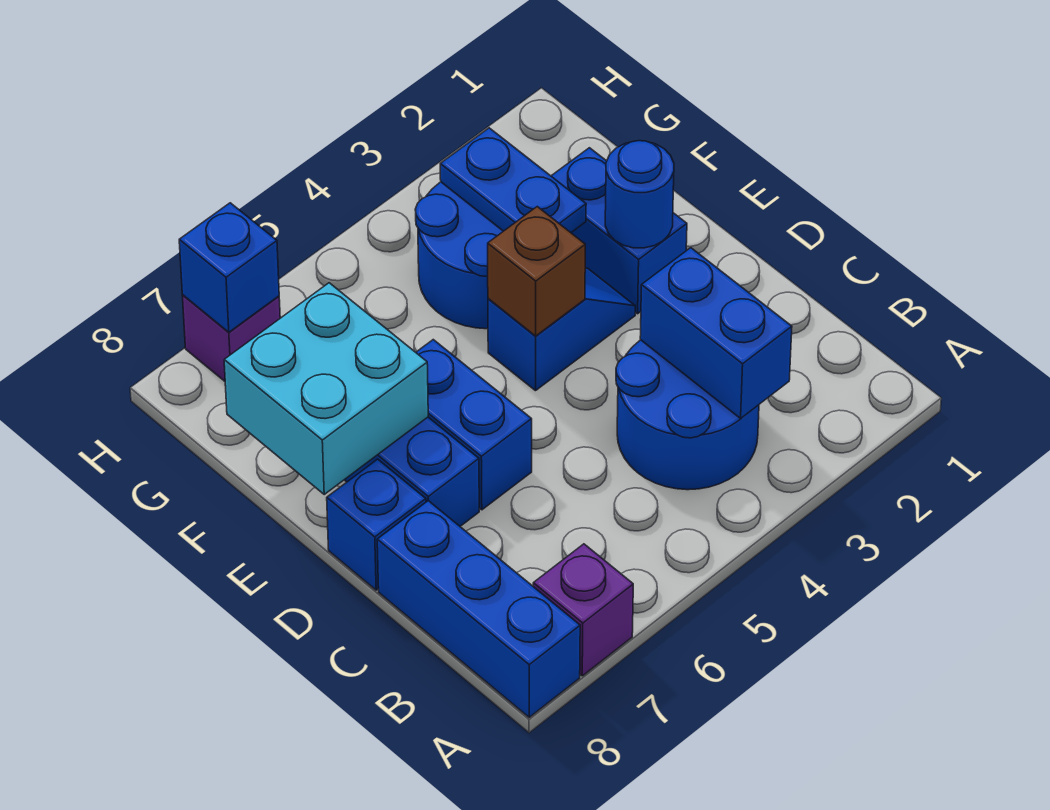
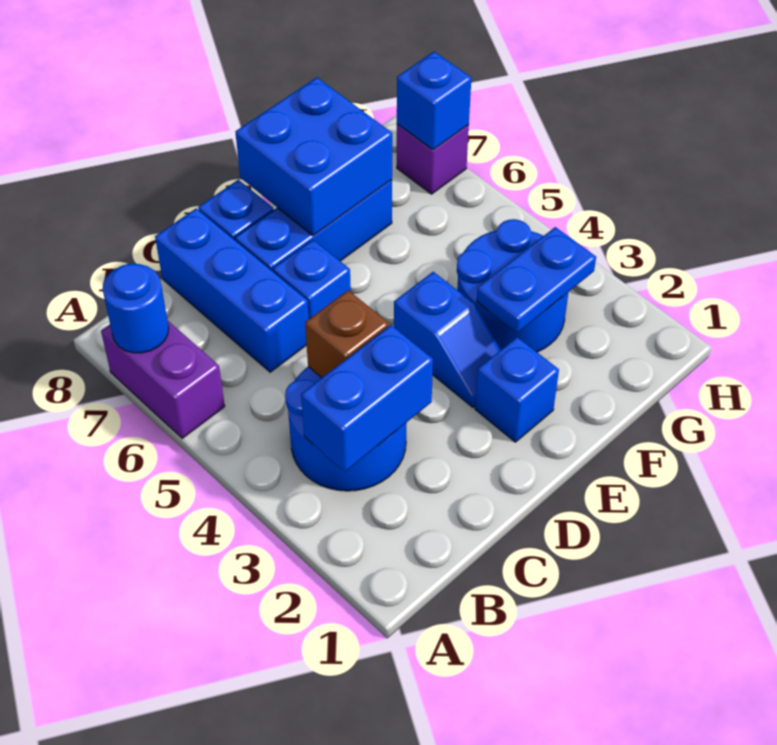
purple 1x1 brick [533,544,633,676] -> purple 1x2 brick [101,321,225,438]
blue 1x3 brick [377,501,580,717] -> blue 1x3 brick turned to [155,208,309,372]
blue 1x2 brick [416,340,532,510] -> blue 1x1 brick [273,240,351,319]
blue 1x2 brick [551,148,687,314] -> blue 1x1 brick [475,337,559,442]
blue 1x1 round brick [605,141,674,248] -> blue 1x1 round brick moved to [102,264,169,353]
brown 1x1 brick [488,207,585,336] -> brown 1x1 brick moved to [305,290,389,378]
cyan 2x2 brick [224,283,428,494] -> blue 2x2 brick [235,77,392,236]

